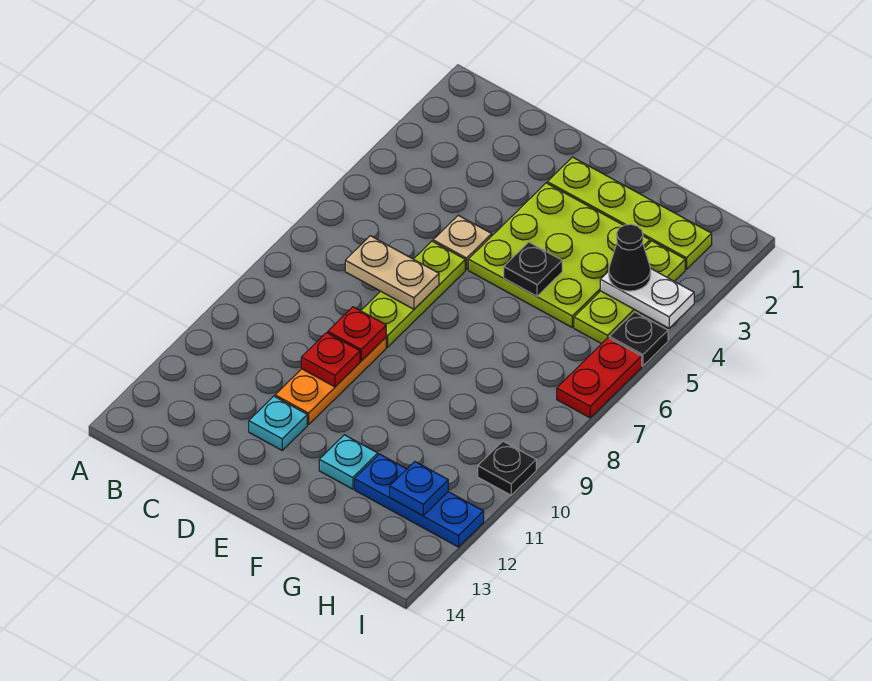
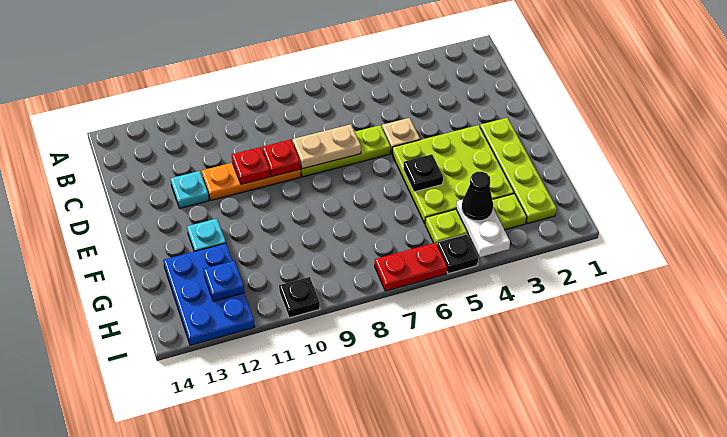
tan 1x2 plate [345,236,439,309] -> tan 1x2 plate turned to [293,124,361,169]
blue 1x3 plate [355,454,484,547] -> blue 2x3 plate [163,243,255,345]

